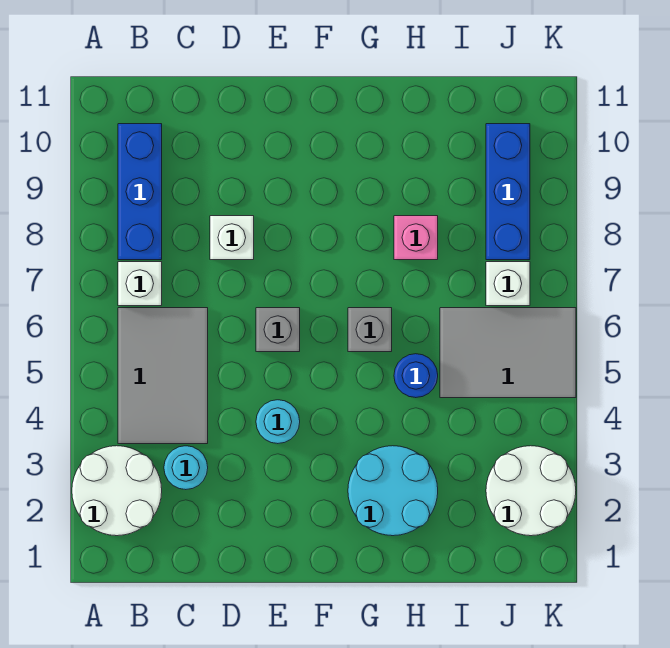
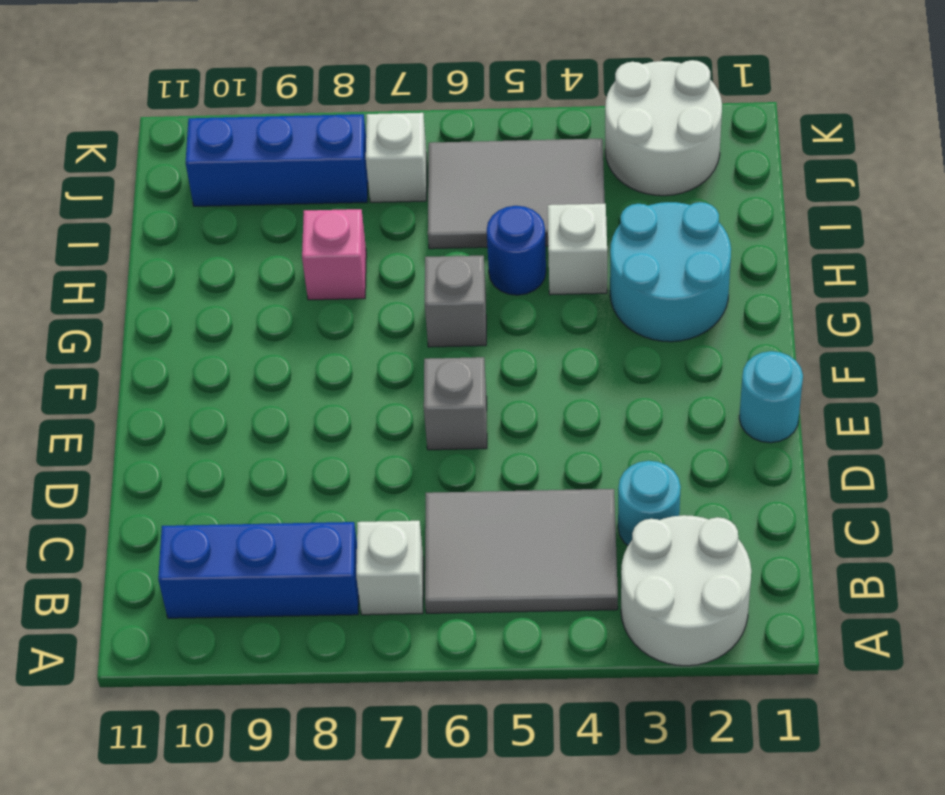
white 1x1 brick [210,216,254,260] -> white 1x1 brick moved to [548,204,607,295]
cyan 1x1 round brick [256,400,300,444] -> cyan 1x1 round brick moved to [739,351,803,443]
grey 2x3 tile [440,308,576,398] -> grey 2x3 tile turned to [428,139,605,249]

